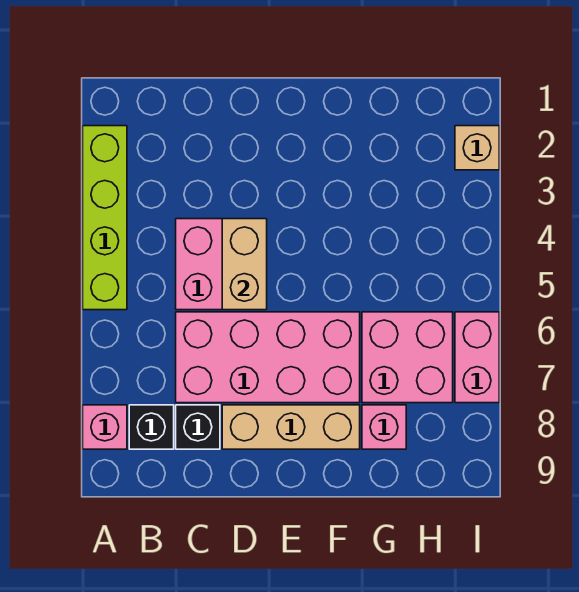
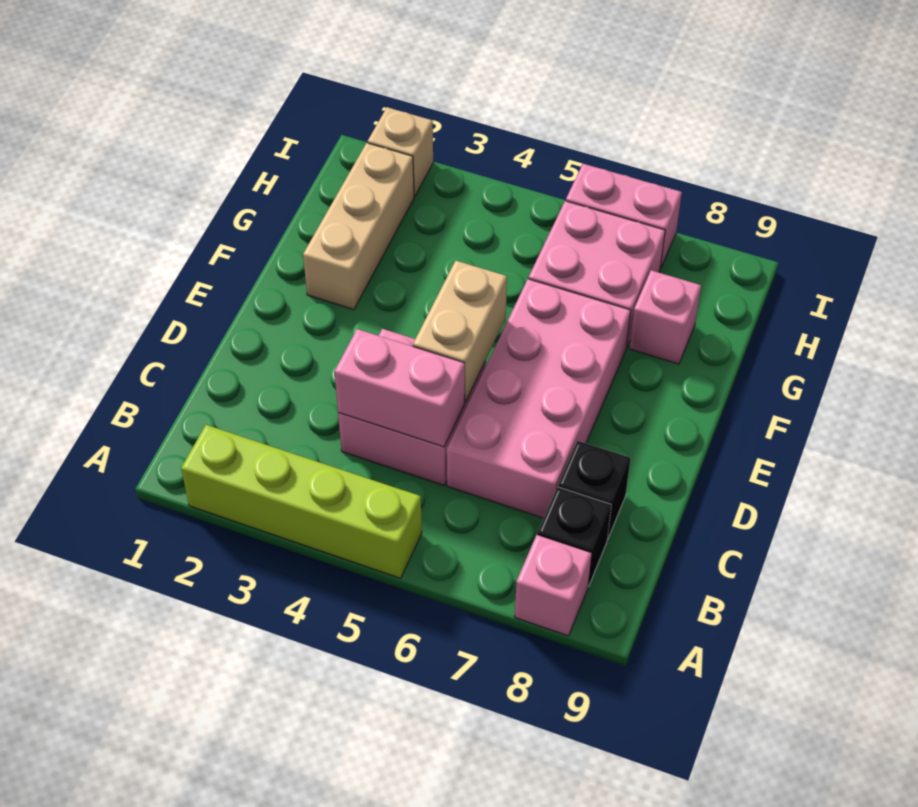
none -> pink 1x2 brick [334,329,465,447]
tan 1x2 brick [222,219,267,310] -> tan 1x2 brick turned to [413,261,507,402]
tan 1x3 brick [222,405,360,449] -> tan 1x3 brick moved to [303,143,414,310]

